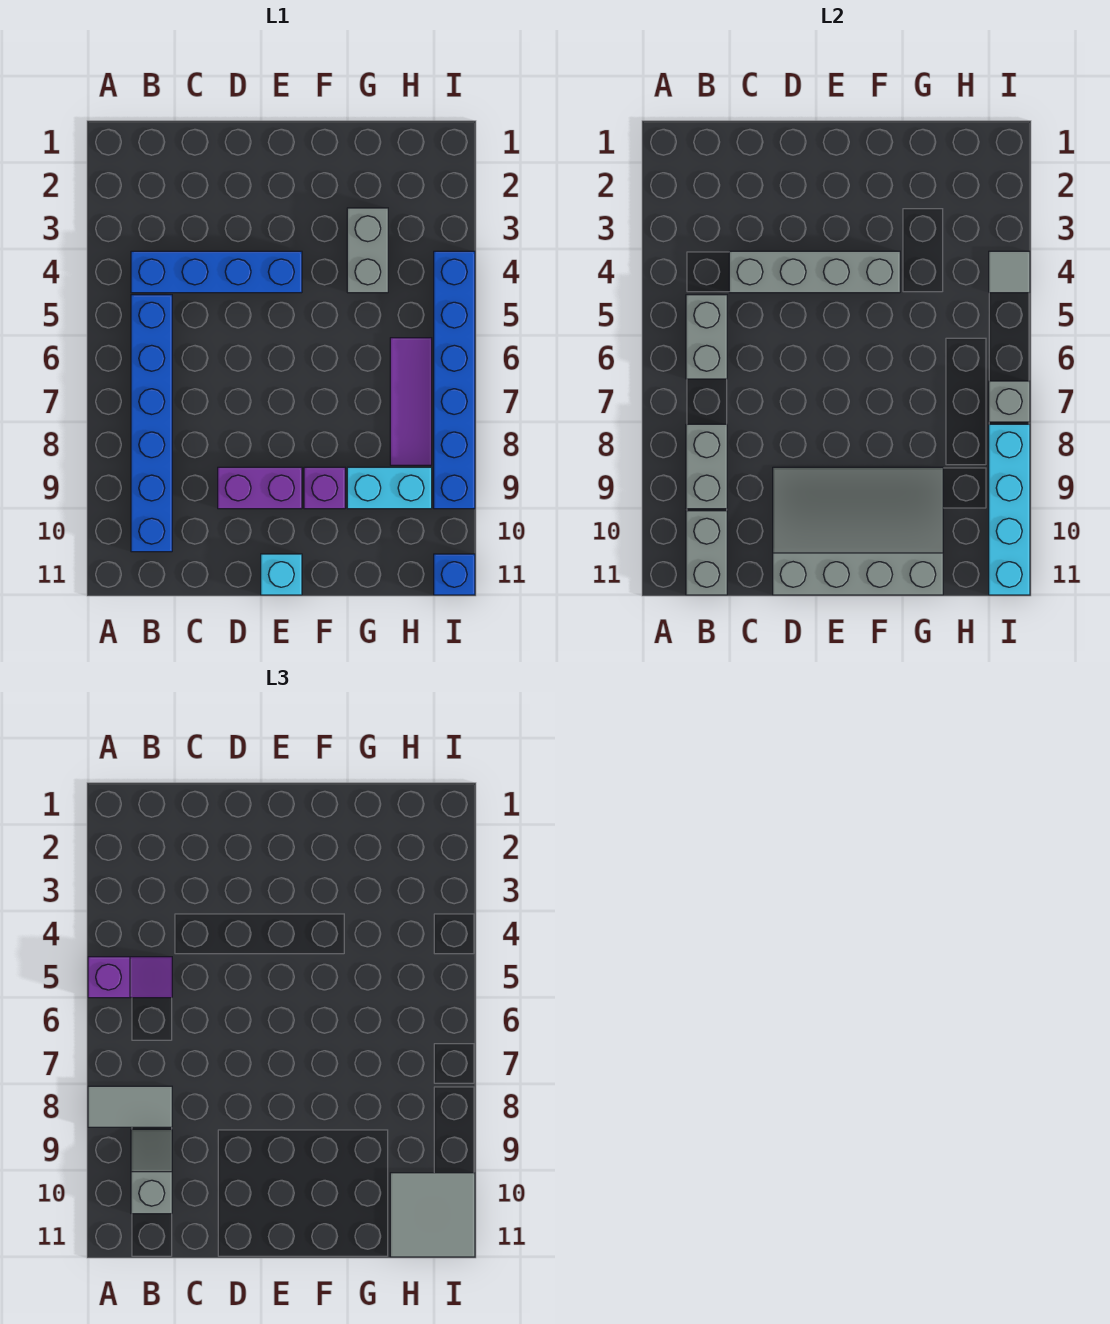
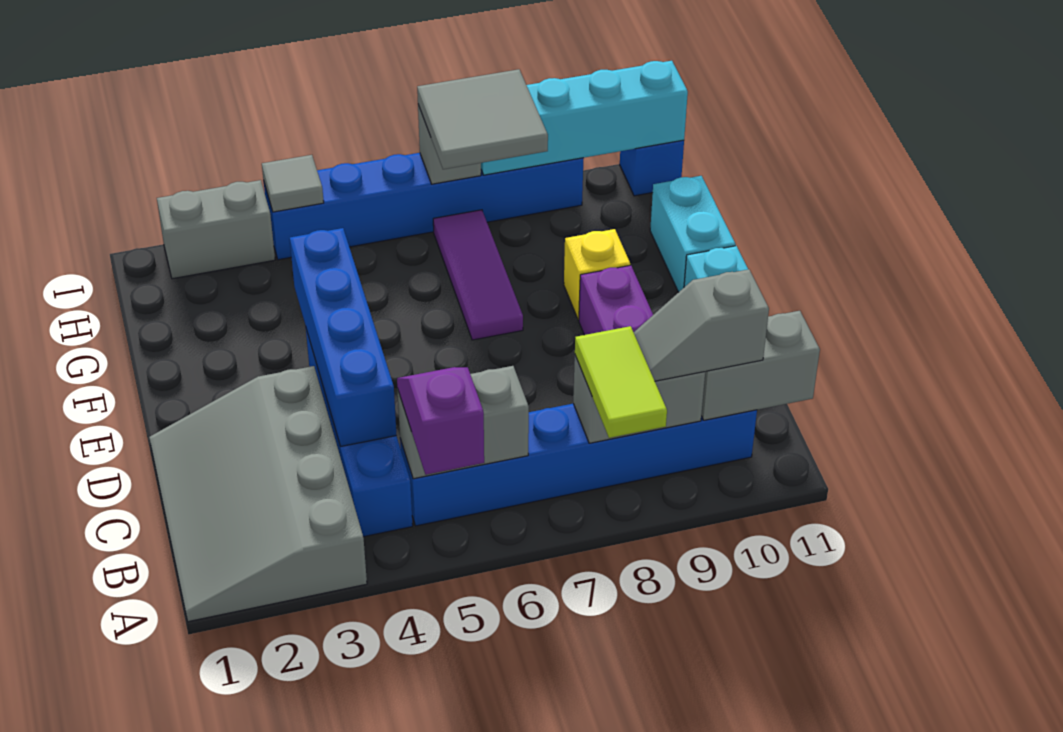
grey 1x2 tile [88,1086,172,1127] -> lime 1x2 tile [575,326,667,438]
grey 1x4 brick [729,251,900,293] -> blue 1x4 brick [290,228,397,447]
grey 3x4 slope [773,467,943,595] -> grey 3x4 slope moved to [149,366,367,622]
purple 1x1 brick [304,467,345,509] -> yellow 1x1 brick [564,229,630,320]
grey 1x2 brick [347,208,388,293] -> grey 1x2 brick moved to [157,180,275,279]
cyan 1x2 brick [347,467,432,509] -> cyan 1x2 brick moved to [650,176,736,292]
purple 1x3 tile [390,338,432,465] -> purple 1x3 tile turned to [433,210,523,340]
grey 2x2 tile [390,1173,475,1257] -> grey 2x2 tile moved to [417,69,548,169]

